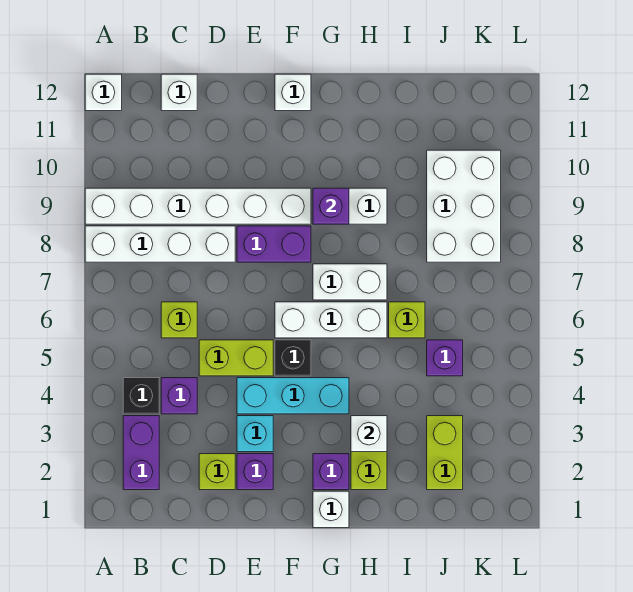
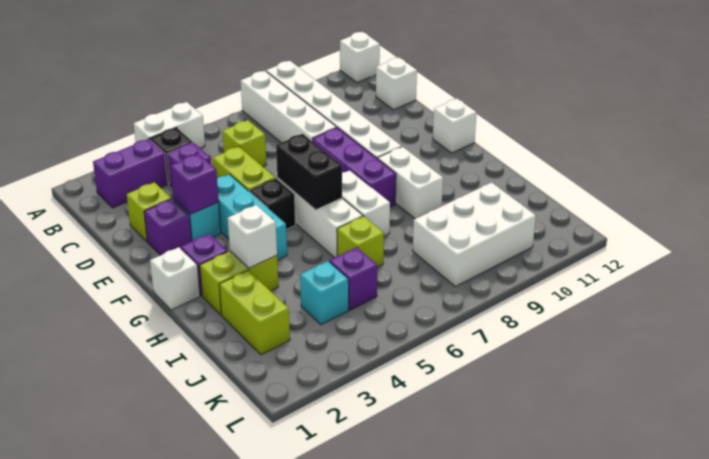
none -> white 1x2 brick [134,102,205,148]
purple 1x2 brick [237,226,311,262] -> purple 1x3 brick [313,128,396,207]
none -> black 1x2 brick [276,134,342,210]
purple 1x1 brick [313,188,349,224] -> purple 1x1 brick moved to [171,154,219,214]
lime 1x2 brick [427,416,463,490] -> lime 1x2 brick turned to [219,270,290,355]
none -> cyan 1x1 brick [300,261,349,325]

